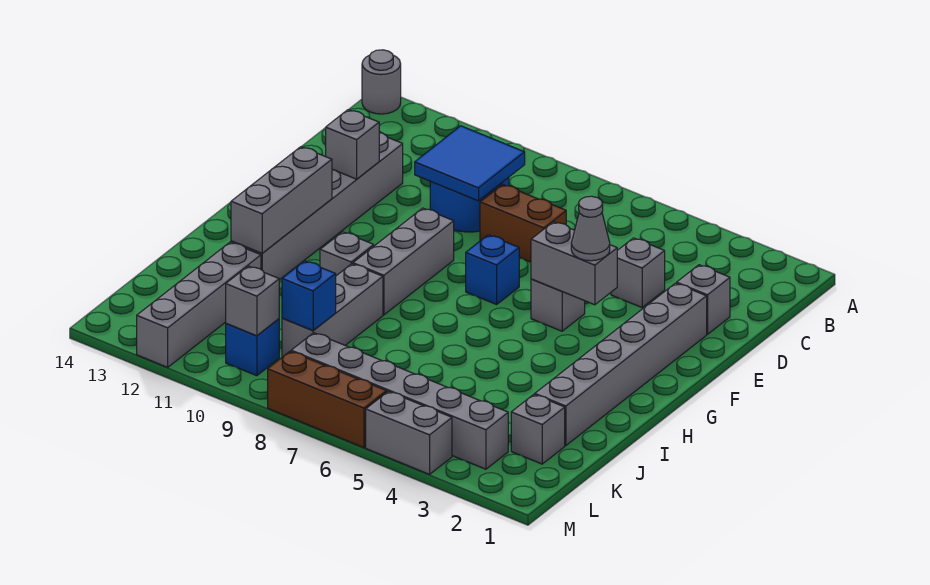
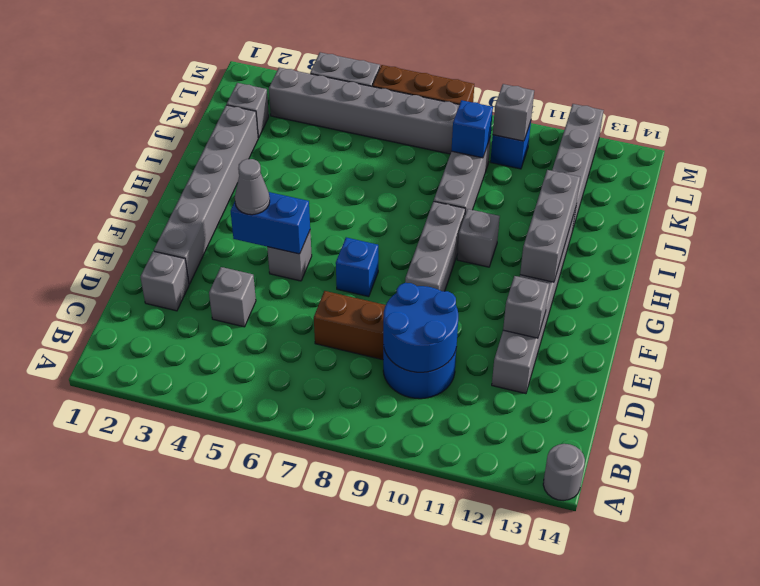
blue 2x2 tile [415,126,525,201] -> blue 2x2 round brick [383,283,458,372]
grey 1x2 brick [531,222,617,305] -> blue 1x2 brick [231,192,310,254]

